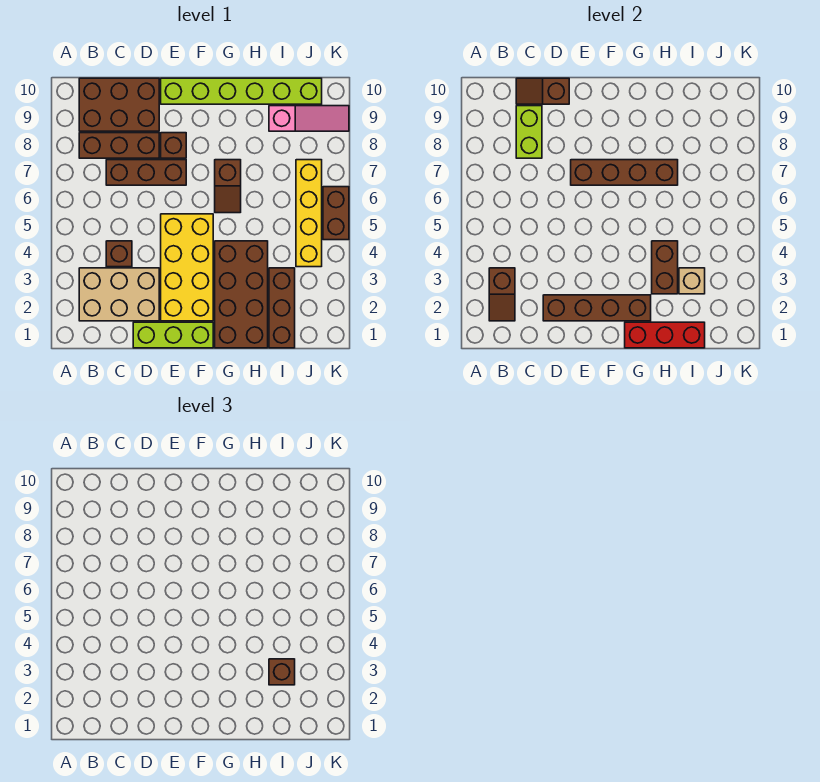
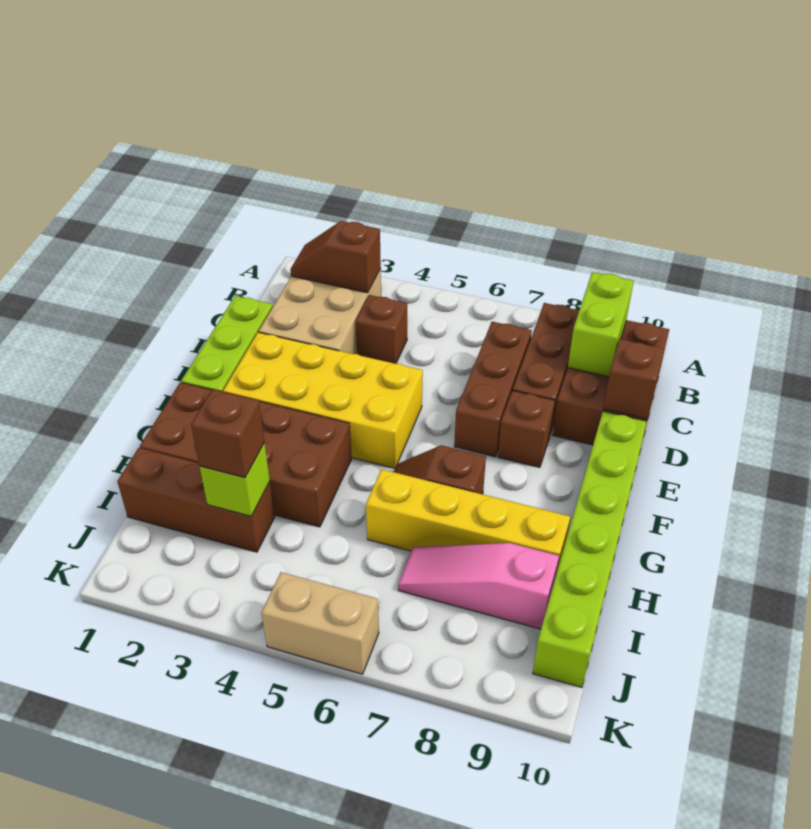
lime 1x2 brick [516,106,542,158] -> lime 1x2 brick turned to [568,272,634,377]
brown 1x4 brick [543,295,651,321] -> none
brown 1x4 brick [571,160,678,185] -> none
red 1x3 brick [625,322,705,348] -> none
brown 1x2 brick [652,241,678,294] -> none
tan 1x1 brick [679,268,705,294] -> lime 1x1 brick [200,443,270,516]
pink 1x3 slope [269,106,349,131] -> pink 1x3 slope turned to [398,543,559,629]
yellow 1x4 brick [296,160,322,267] -> yellow 1x4 brick moved to [366,469,570,574]
brown 1x2 brick [323,187,349,240] -> tan 1x2 brick [261,572,379,674]

